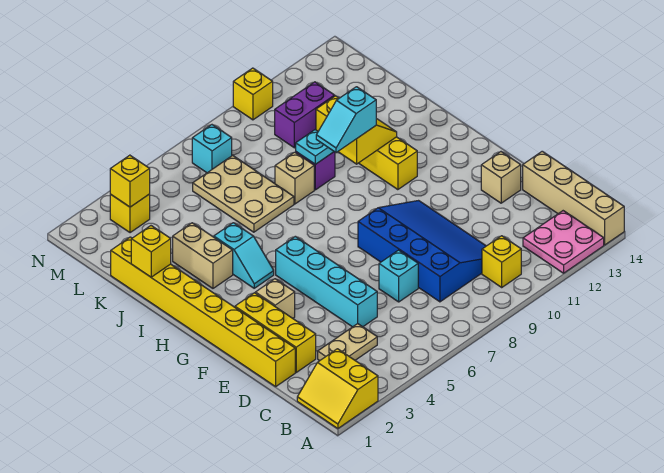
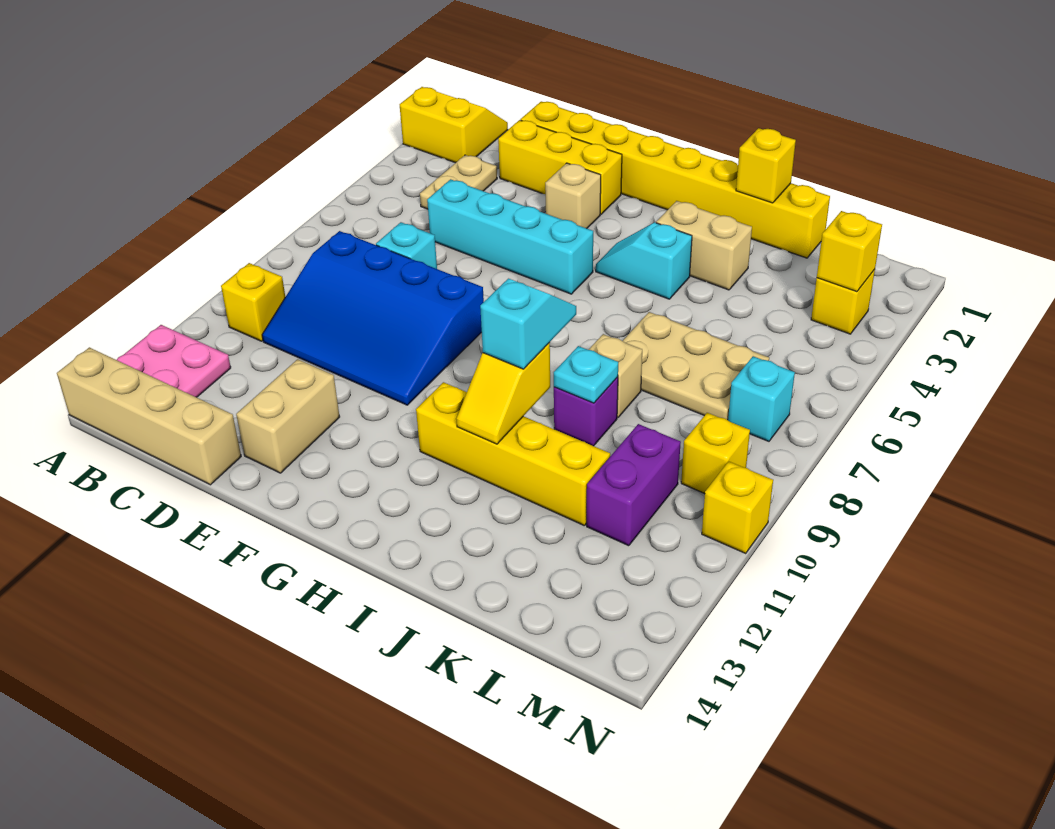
tan 1x1 brick [481,152,521,203] -> tan 1x2 brick [236,359,340,473]
none -> yellow 1x1 brick [681,413,750,494]

